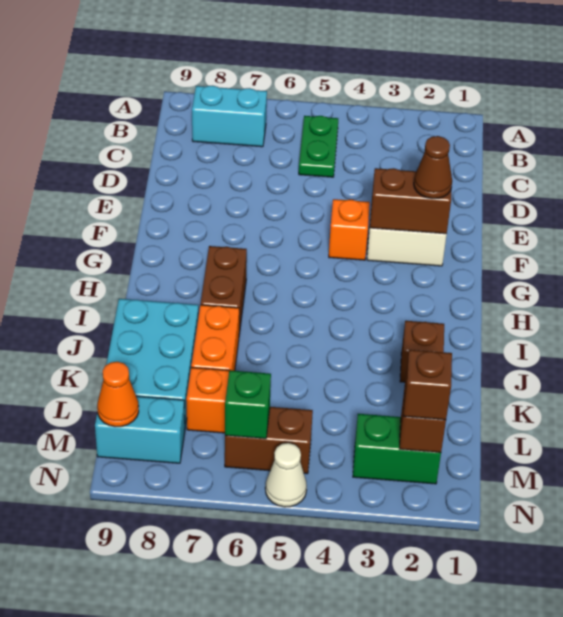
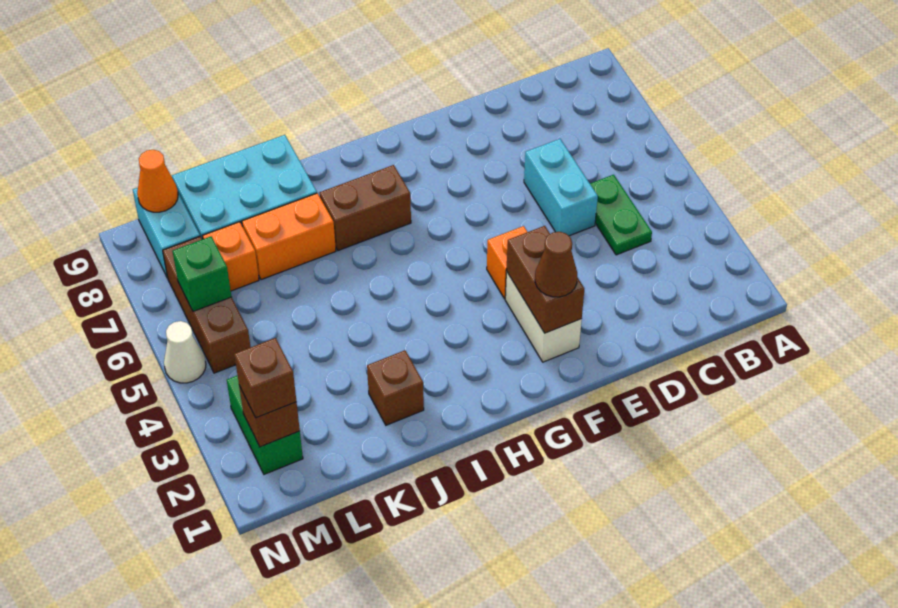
green 1x2 plate [299,116,338,177] -> green 1x2 plate turned to [590,175,652,255]
cyan 1x2 brick [192,86,267,147] -> cyan 1x2 brick moved to [524,139,598,236]
brown 1x2 brick [225,407,313,474] -> brown 1x3 brick [163,237,250,373]

